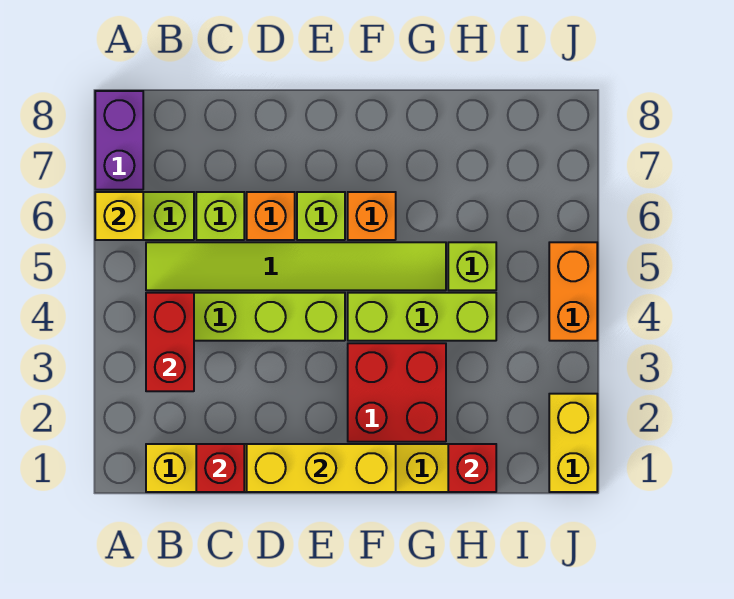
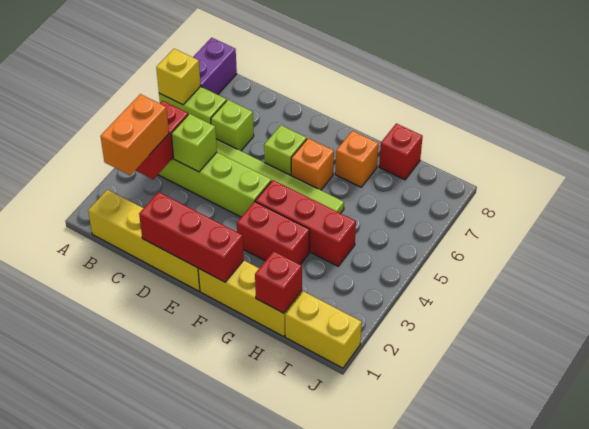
red 1x1 brick [196,444,244,492] -> red 1x1 brick moved to [379,123,423,180]
yellow 1x3 brick [247,444,396,492] -> red 1x3 brick [139,192,244,282]
orange 1x1 brick [247,192,295,240] -> orange 1x1 brick moved to [335,131,379,187]
red 2x2 brick [348,343,446,442] -> red 1x2 brick [237,202,310,264]
lime 1x3 brick [348,293,496,341] -> red 1x3 brick [255,180,356,266]
lime 1x1 brick [448,242,496,290] -> lime 1x1 brick moved to [171,114,217,172]
yellow 1x2 brick [549,394,597,492] -> yellow 1x2 brick turned to [285,291,362,368]
orange 1x2 brick [549,242,597,341] -> orange 1x2 brick moved to [100,94,169,175]

